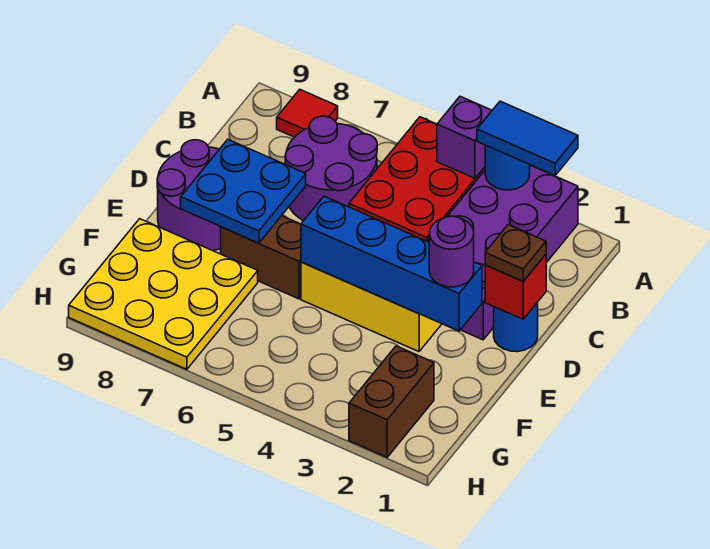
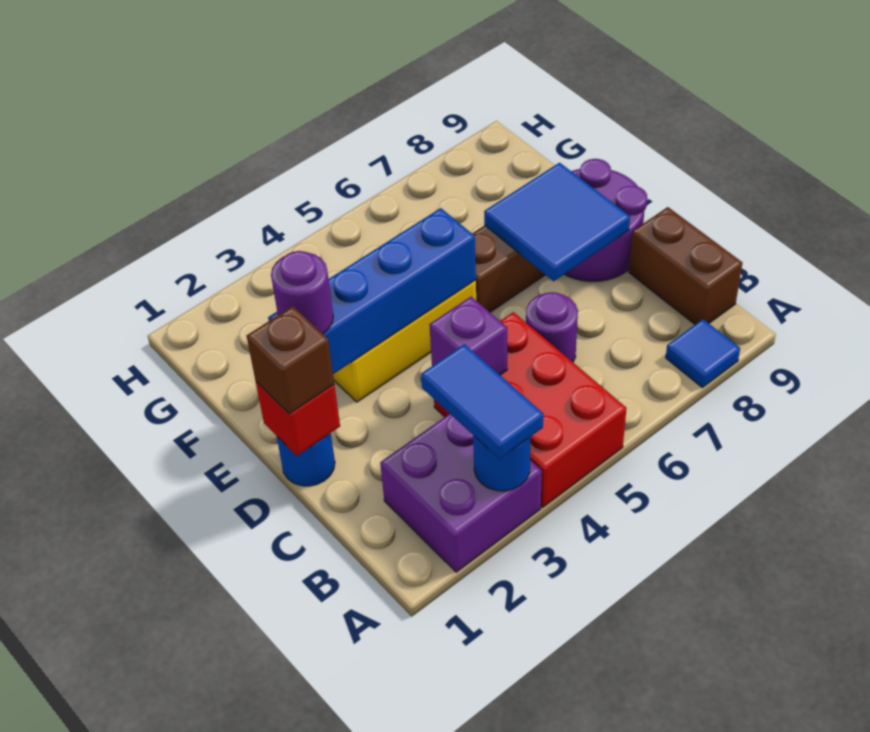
purple 2x4 brick [427,165,578,340] -> purple 2x2 brick [380,414,542,572]
blue 1x2 tile [477,101,578,175] -> blue 1x2 tile turned to [421,344,543,459]
purple 1x1 brick [437,96,492,178] -> purple 1x1 brick moved to [429,297,507,375]
red 1x1 tile [277,89,338,137] -> blue 1x1 tile [666,319,740,388]
purple 2x2 round brick [285,116,377,221] -> purple 1x1 round brick [526,292,578,362]
brown 1x1 plate [485,225,546,281] -> brown 1x1 brick [247,306,334,414]
blue 2x2 plate [181,140,306,243] -> blue 2x2 tile [484,163,630,281]
yellow 3x3 plate [69,219,258,369] -> none
brown 1x2 brick [349,346,434,457] -> brown 1x2 brick moved to [629,207,742,324]

